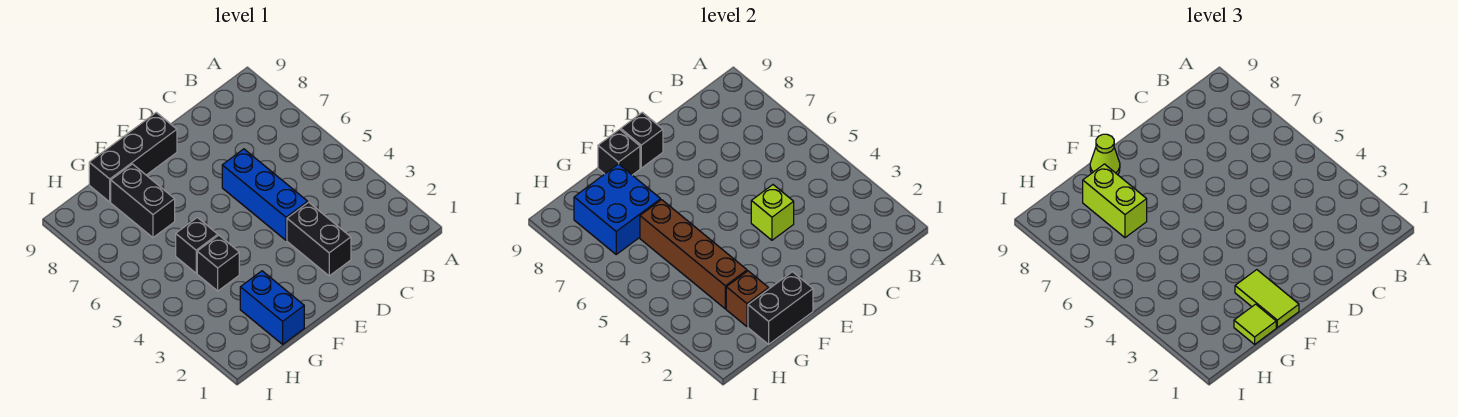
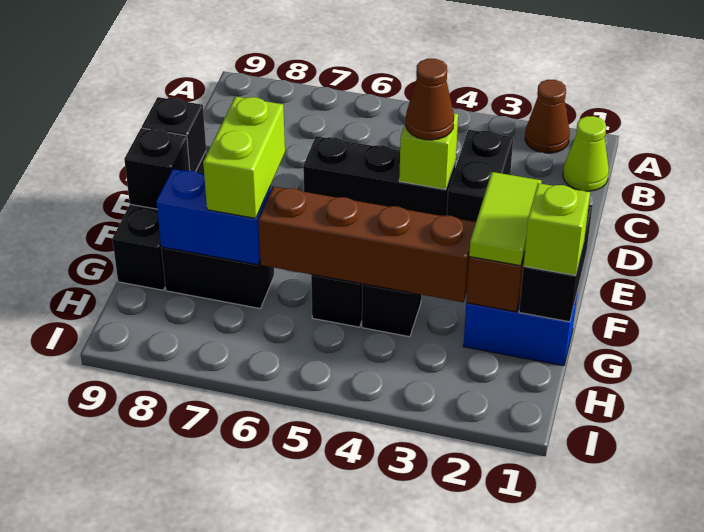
none -> brown 1x1 cone [525,80,570,153]
black 1x2 brick [287,202,351,276] -> black 1x2 brick turned to [447,130,513,222]
blue 1x3 brick [222,149,308,240] -> black 1x3 brick [303,136,456,216]
none -> brown 1x1 cone [406,59,454,140]
lime 1x2 tile [1235,270,1299,327] -> lime 1x2 tile turned to [469,172,541,266]
lime 1x1 cone [1090,134,1120,175] -> lime 1x1 cone moved to [563,116,609,191]
lime 1x1 tile [1234,304,1276,344] -> lime 1x1 brick [524,183,590,275]
blue 2x2 brick [574,164,661,254] -> blue 1x2 brick [156,169,271,265]
lime 1x2 brick [1083,164,1147,238] -> lime 1x2 brick turned to [203,96,285,218]

